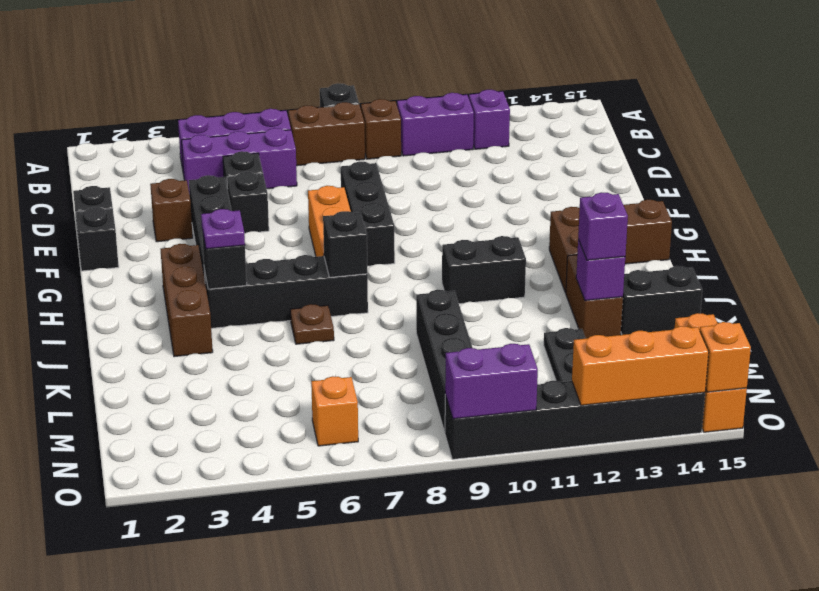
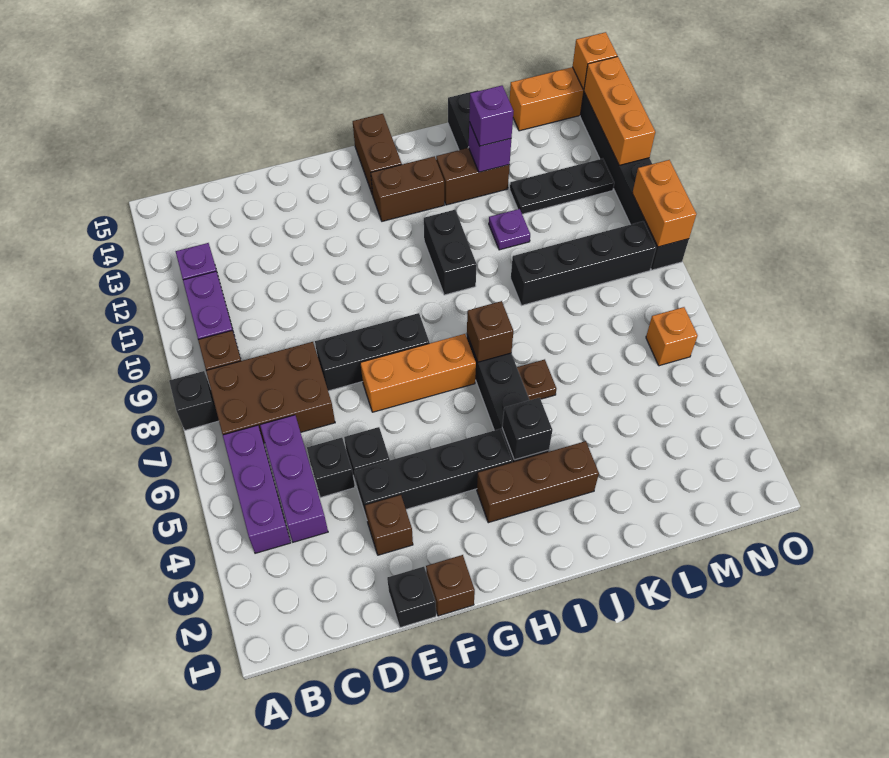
brown 1x2 brick [288,102,365,166] -> brown 2x3 brick [206,342,335,443]
black 1x1 brick [76,207,119,271] -> brown 1x1 brick [426,555,475,616]
purple 1x1 plate [201,209,245,249] -> purple 1x1 plate moved to [489,209,530,250]
black 1x1 brick [323,211,367,277] -> brown 1x1 brick [467,301,513,362]
purple 1x2 brick [445,344,538,419] -> orange 1x2 brick [632,160,696,247]

